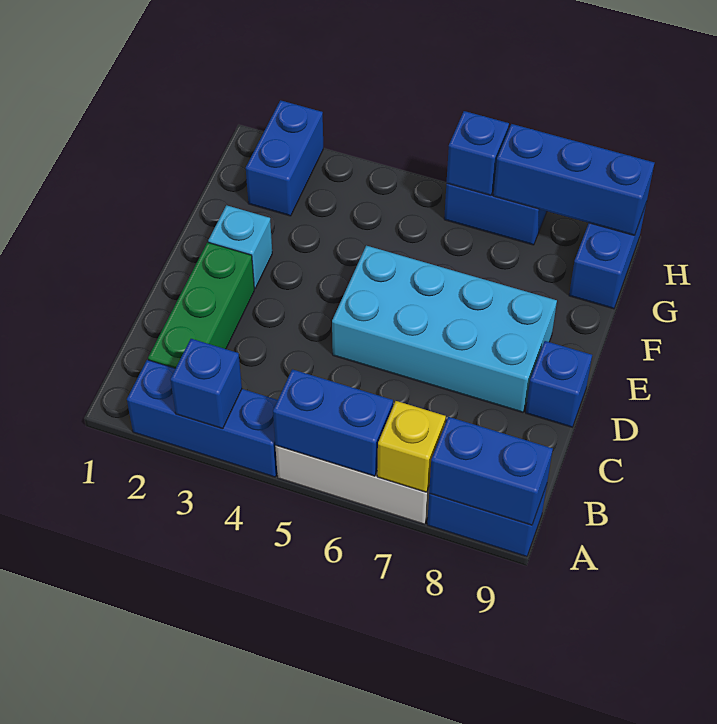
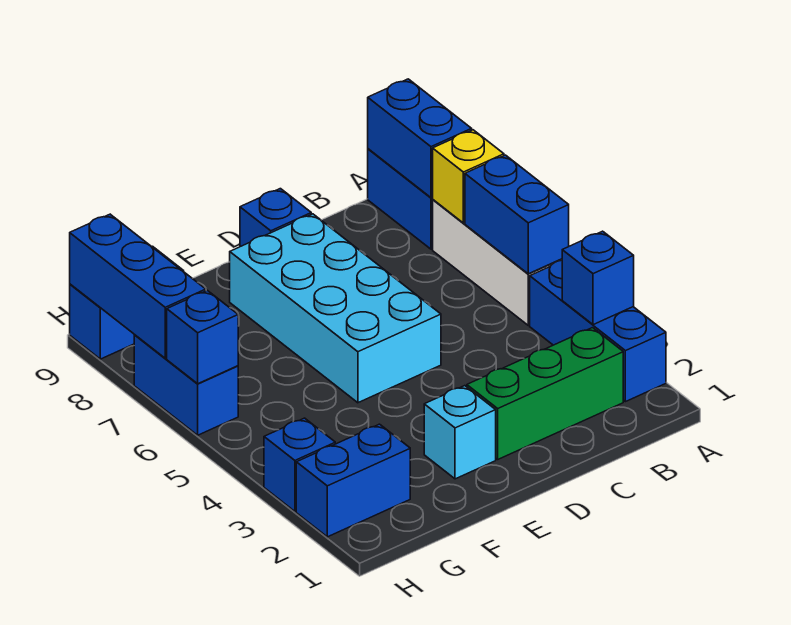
none -> blue 1x1 brick [264,418,335,511]

